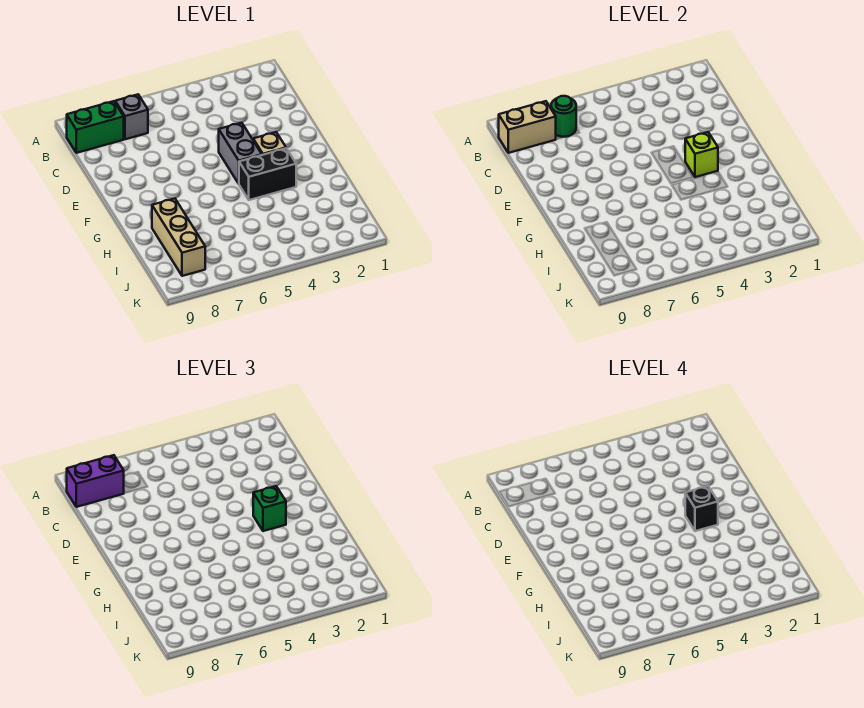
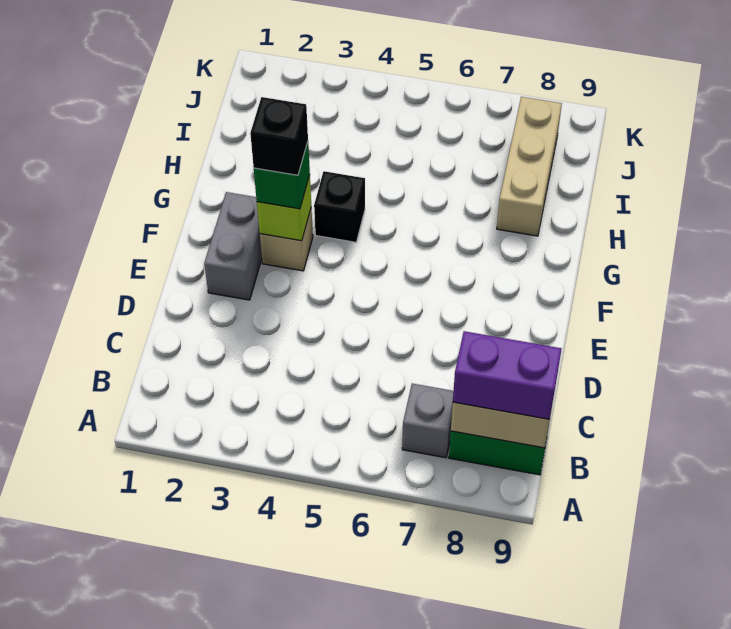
green 1x1 round brick [551,96,576,137] -> none
grey 1x2 brick [219,123,262,184] -> grey 1x2 brick moved to [204,192,262,300]
black 1x2 brick [239,148,296,200] -> black 1x1 brick [314,171,365,242]

